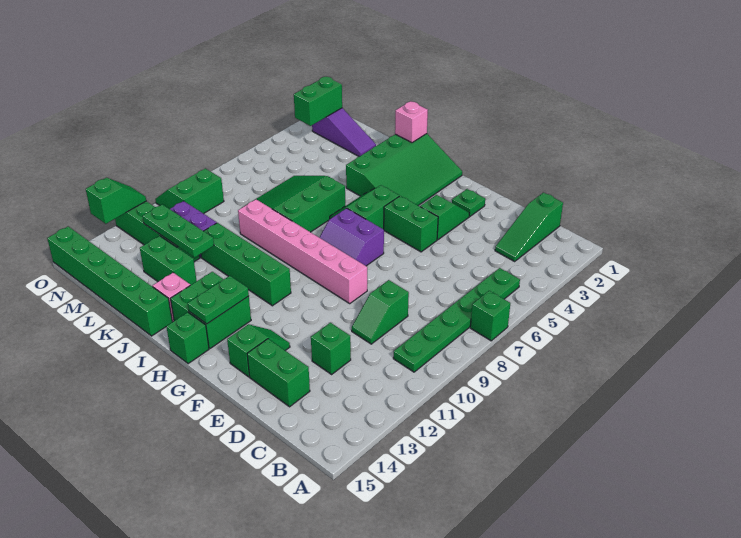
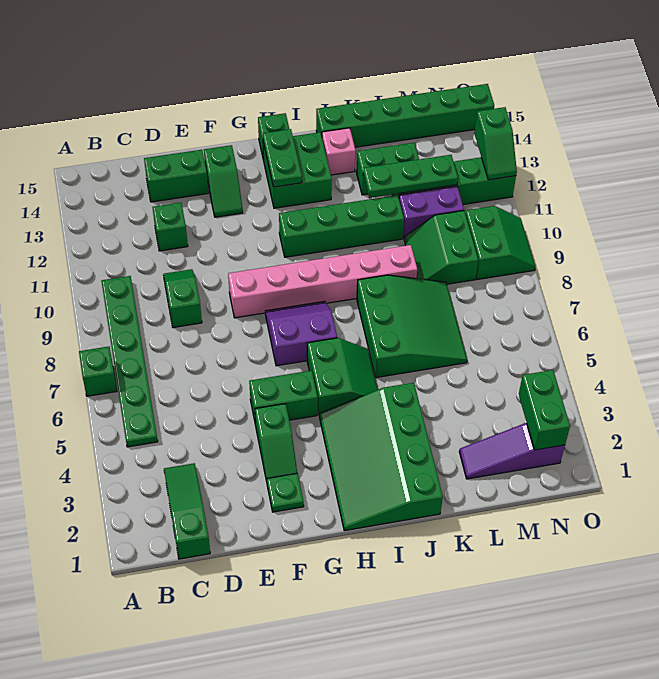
pink 1x1 brick [395,101,428,143] -> none
none -> green 2x2 slope [404,211,478,284]

